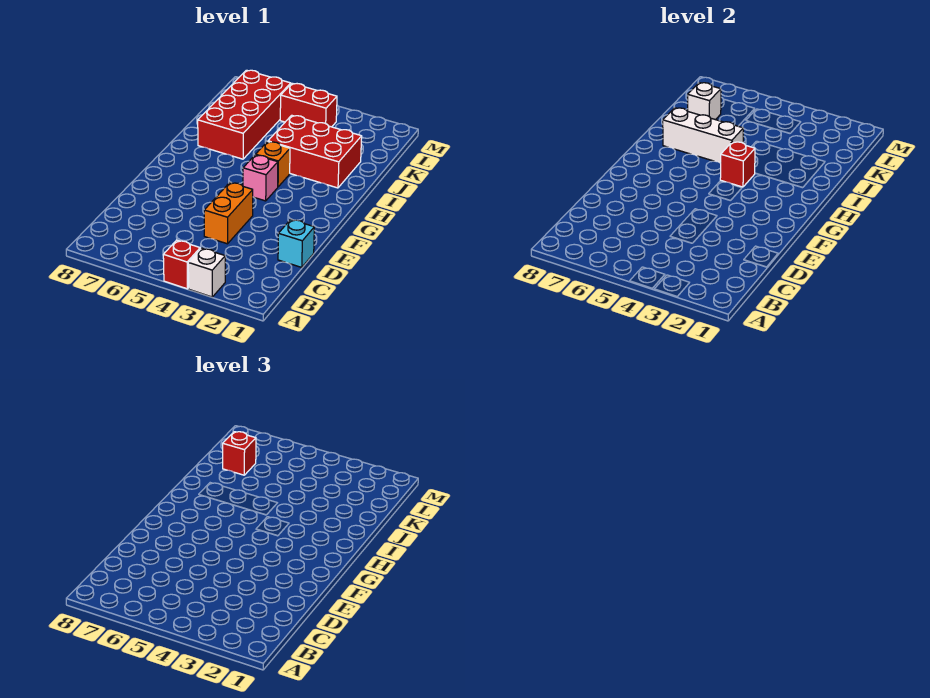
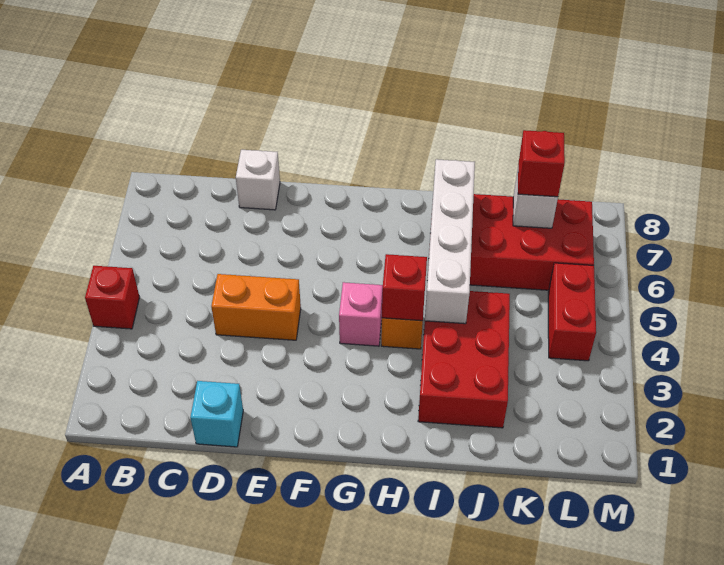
white 1x1 brick [188,248,225,297] -> white 1x1 brick moved to [236,150,280,210]
white 1x3 brick [663,108,743,163] -> white 1x4 brick [425,159,475,324]

